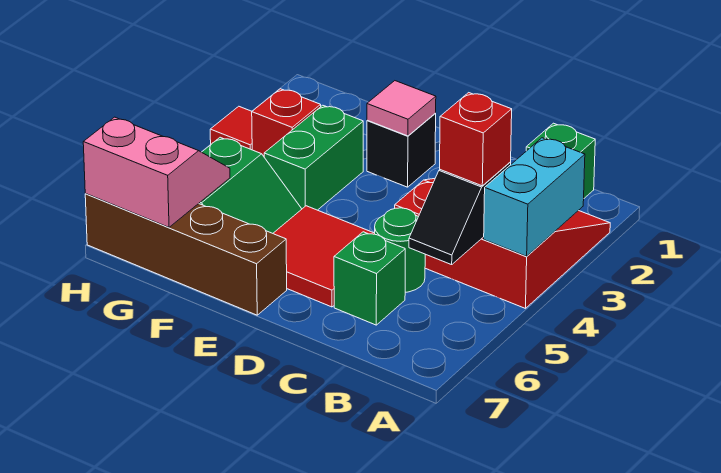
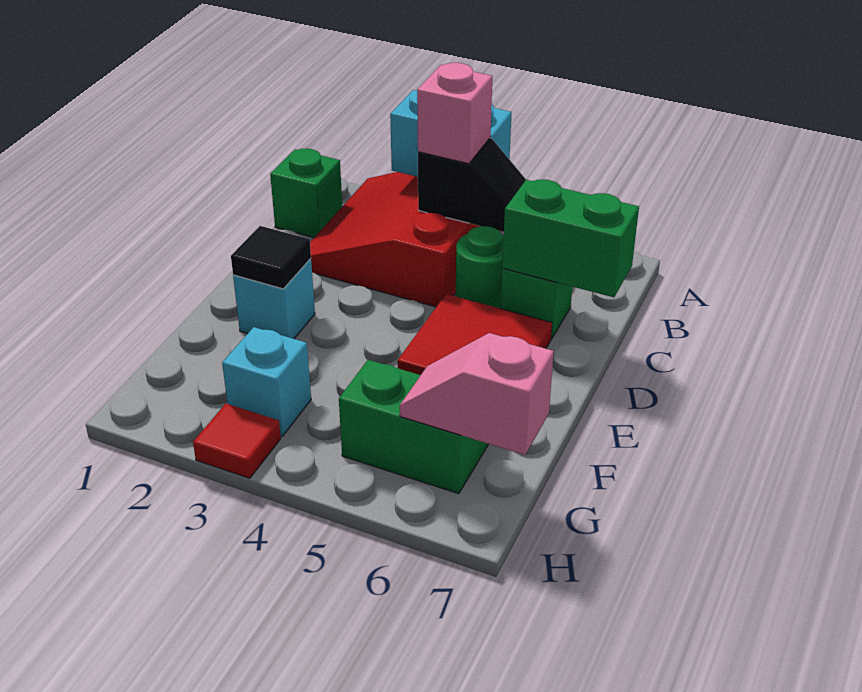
red 1x1 brick [440,93,512,186] -> pink 1x1 brick [417,63,492,164]
black 1x1 brick [367,114,436,187] -> cyan 1x1 brick [233,259,315,339]
pink 1x1 tile [367,81,436,136] -> black 1x1 tile [231,226,311,289]
brown 1x4 brick [85,194,287,315] -> none
green 1x2 brick [264,105,363,210] -> green 1x2 brick moved to [502,179,639,297]
red 1x1 brick [252,89,321,156] -> cyan 1x1 brick [222,327,311,437]
pink 2x2 slope [83,117,230,227] -> pink 1x2 slope [400,333,554,455]

